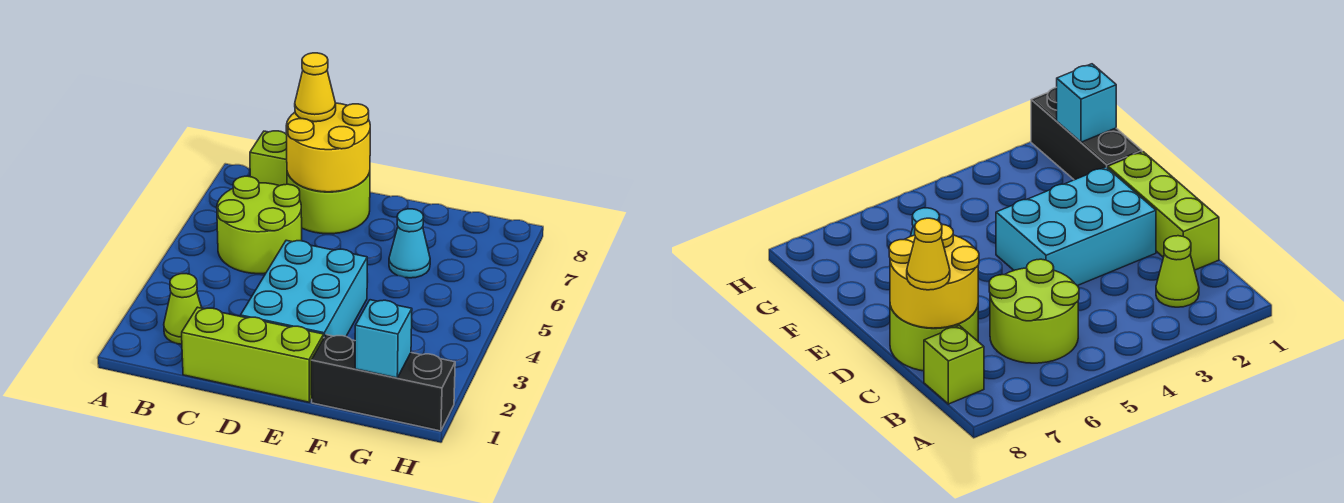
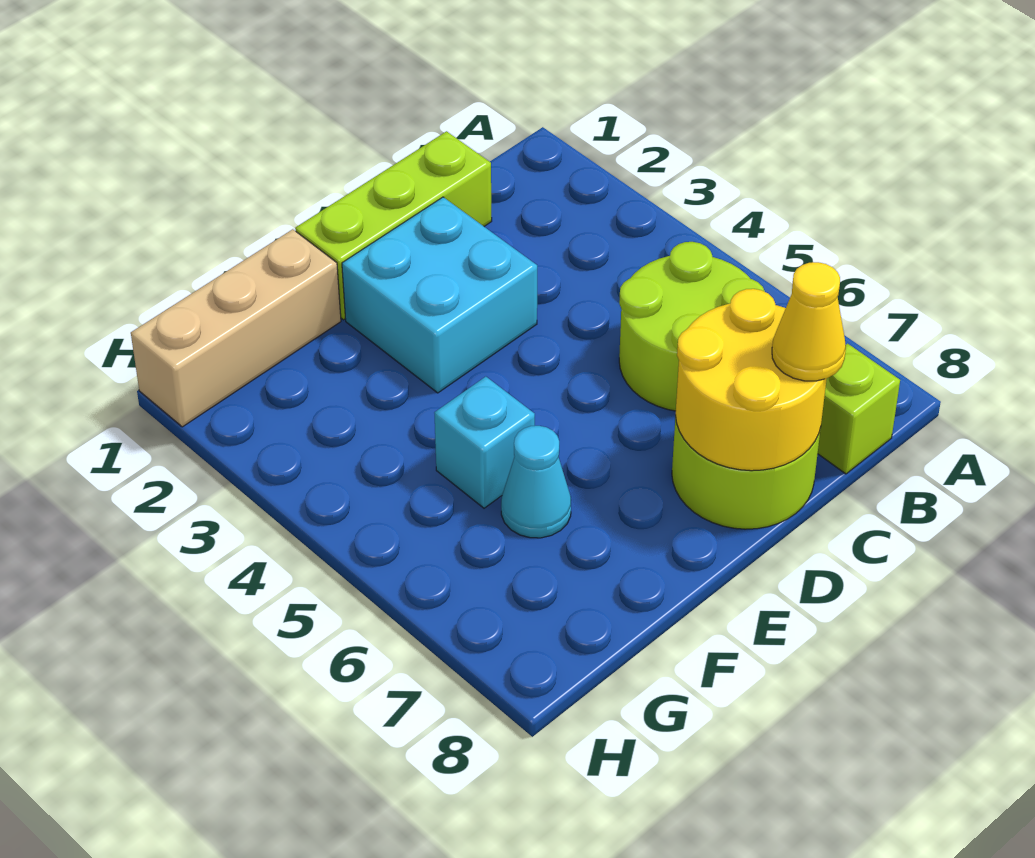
lime 1x1 cone [164,274,202,344] -> none
cyan 2x3 brick [241,240,367,337] -> cyan 2x2 brick [342,197,537,393]
black 1x3 brick [311,335,455,431] -> tan 1x3 brick [131,229,341,427]
cyan 1x1 brick [355,300,412,378] -> cyan 1x1 brick moved to [435,377,535,508]

